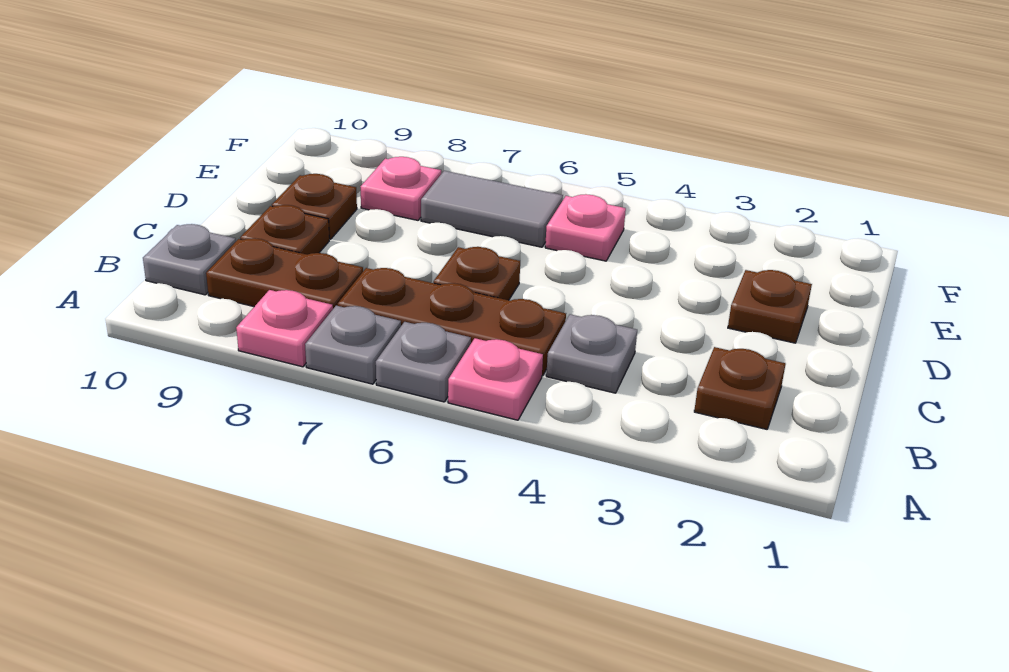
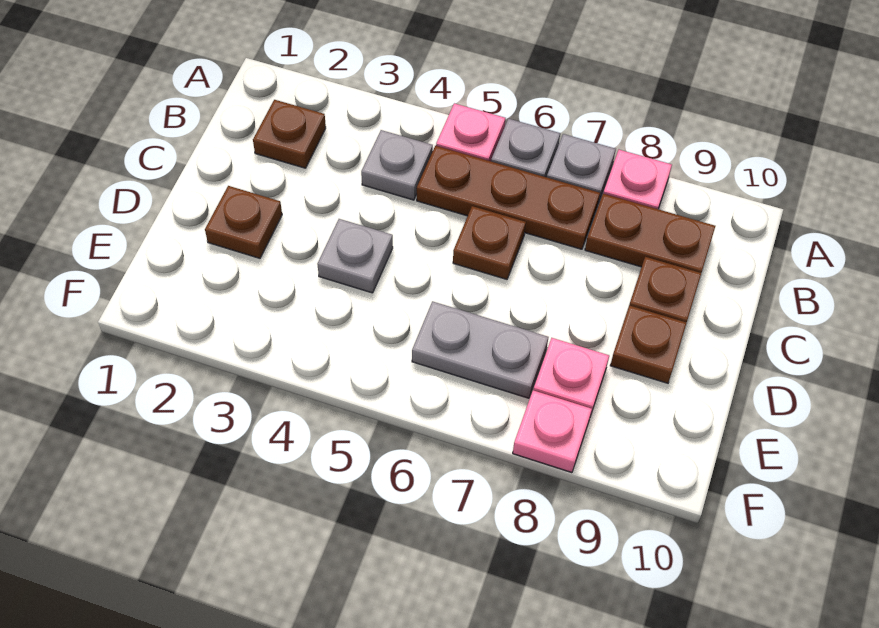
grey 1x1 plate [143,224,236,295] -> grey 1x1 plate moved to [317,219,393,293]
pink 1x1 plate [545,194,626,261] -> pink 1x1 plate moved to [513,390,592,473]
grey 1x2 tile [421,171,563,247] -> grey 1x2 plate [412,301,548,398]

